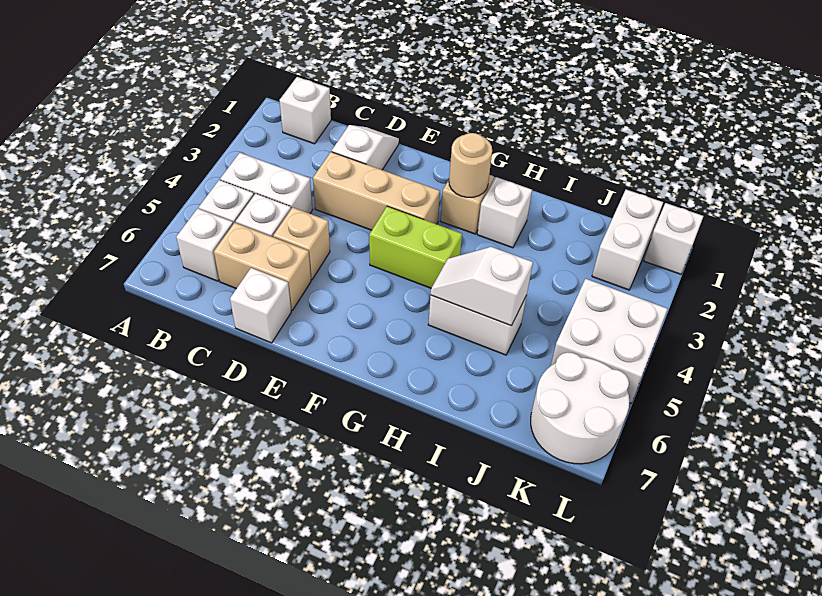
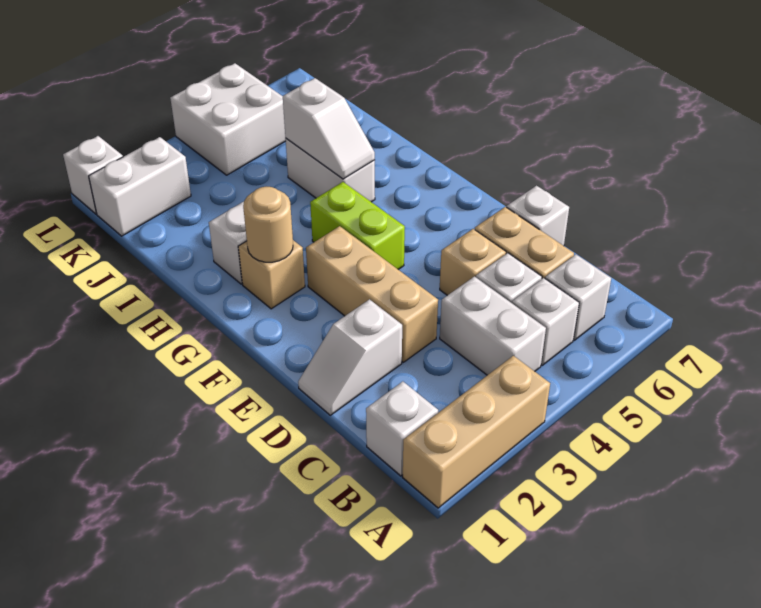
none -> tan 1x3 brick [403,356,550,508]
white 2x2 round brick [531,352,629,464] -> none

